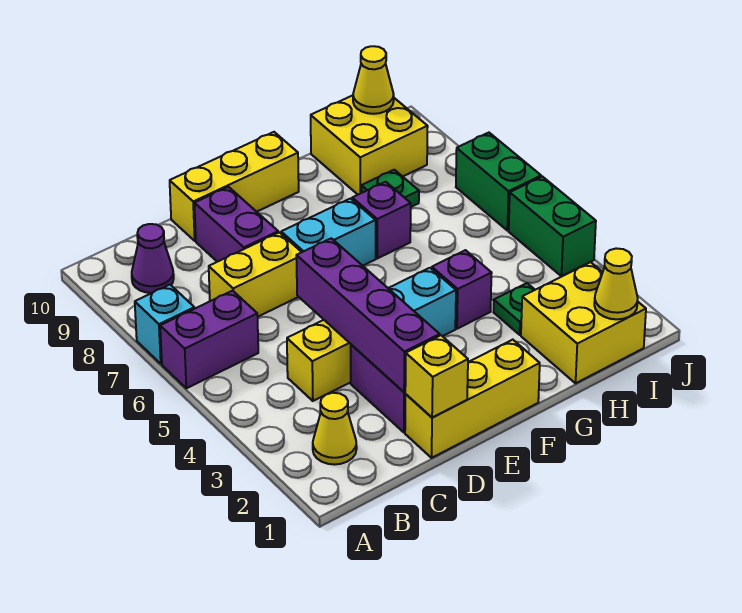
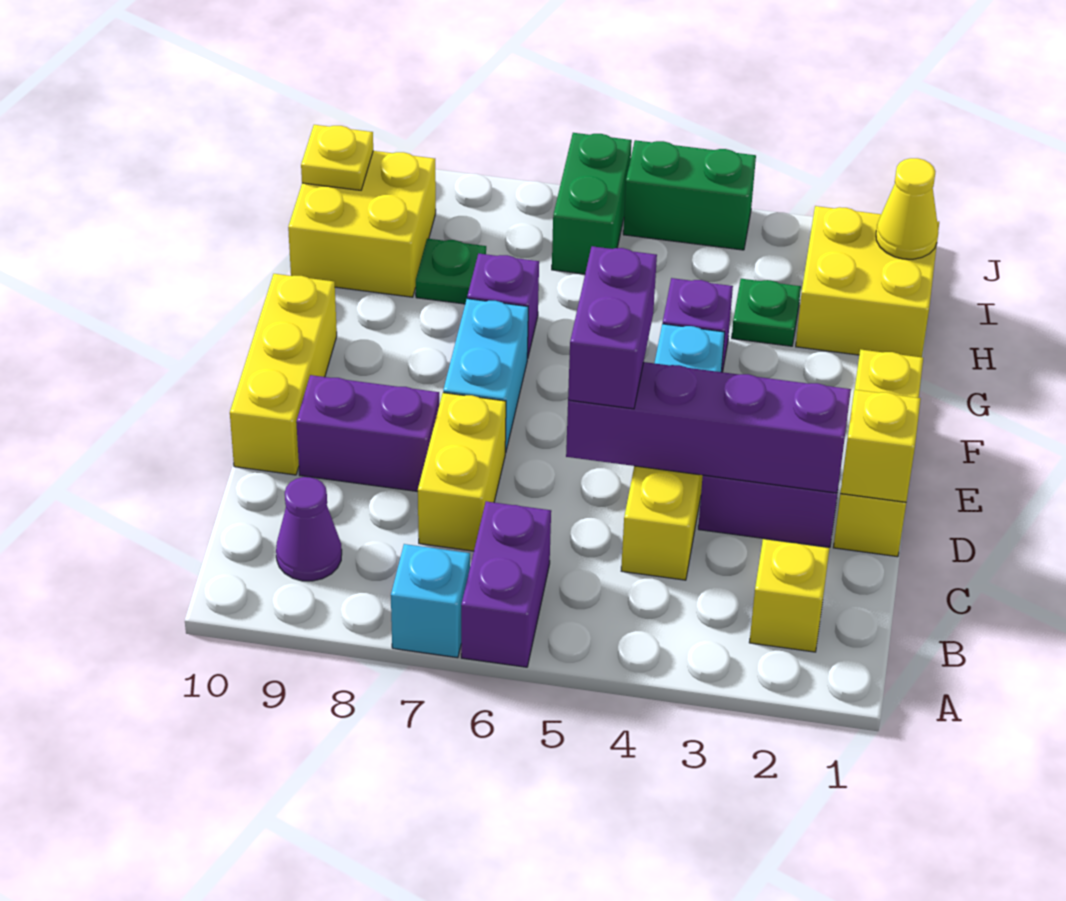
yellow 1x1 cone [313,393,357,465] -> yellow 1x1 brick [749,539,829,652]
none -> purple 1x2 brick [568,246,657,409]
yellow 1x1 cone [353,46,394,114] -> yellow 1x1 plate [301,125,373,190]
green 1x2 brick [456,133,541,230] -> green 1x2 brick turned to [552,133,632,274]

